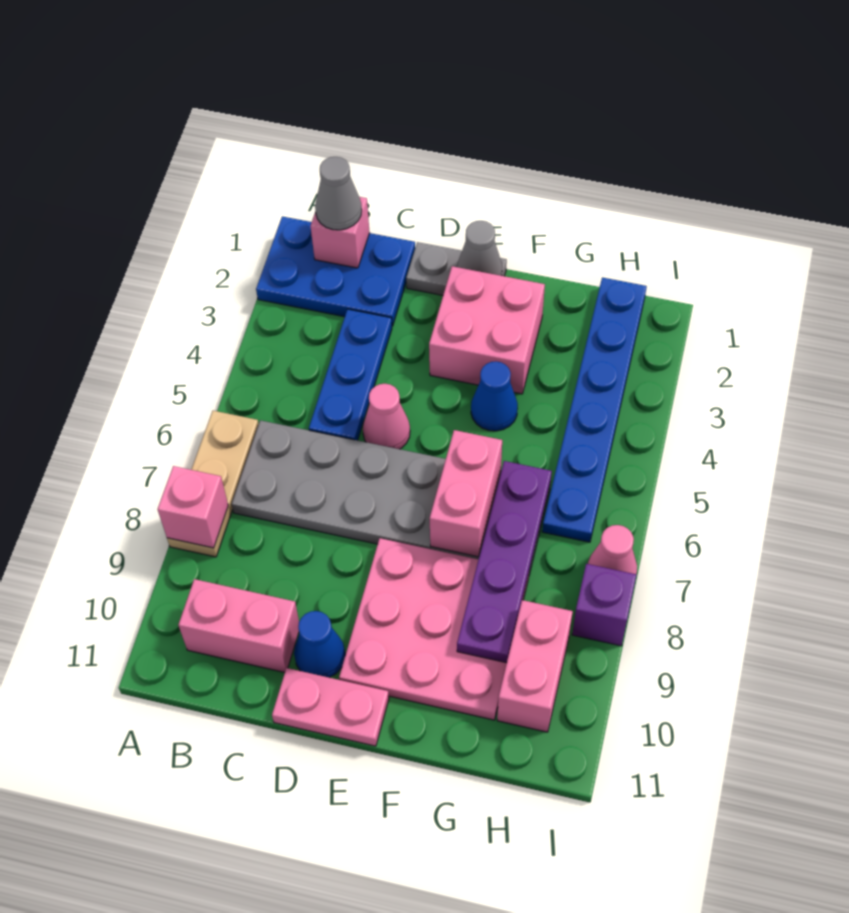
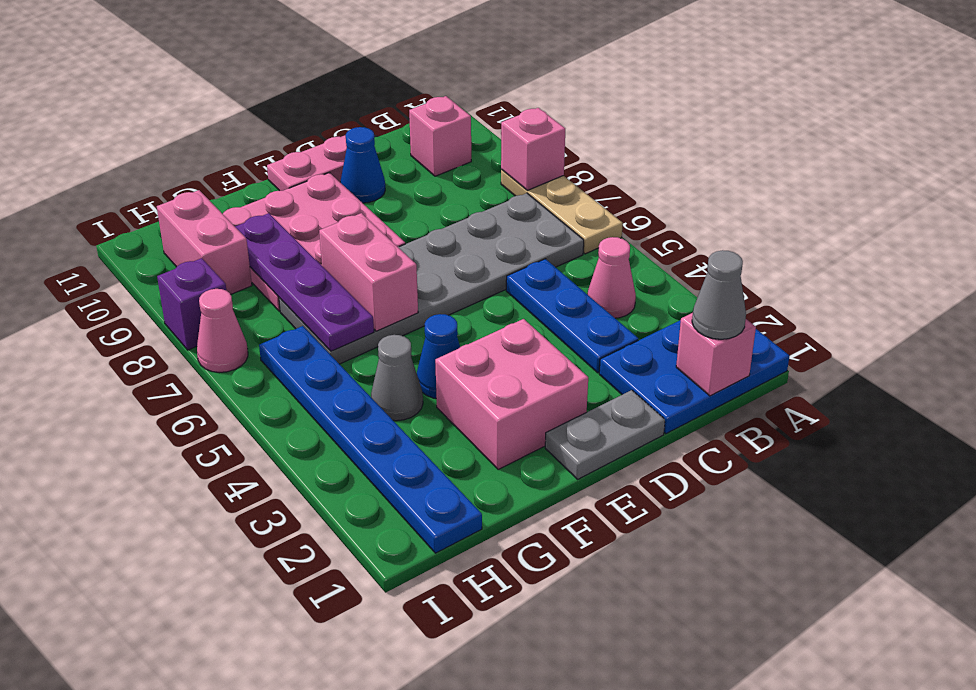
pink 1x2 brick [178,579,299,672] -> pink 1x1 brick [409,96,471,176]
pink 1x1 cone [363,384,410,449] -> pink 1x1 cone moved to [587,237,636,318]
grey 1x1 cone [457,221,502,276] -> grey 1x1 cone moved to [371,335,423,421]

